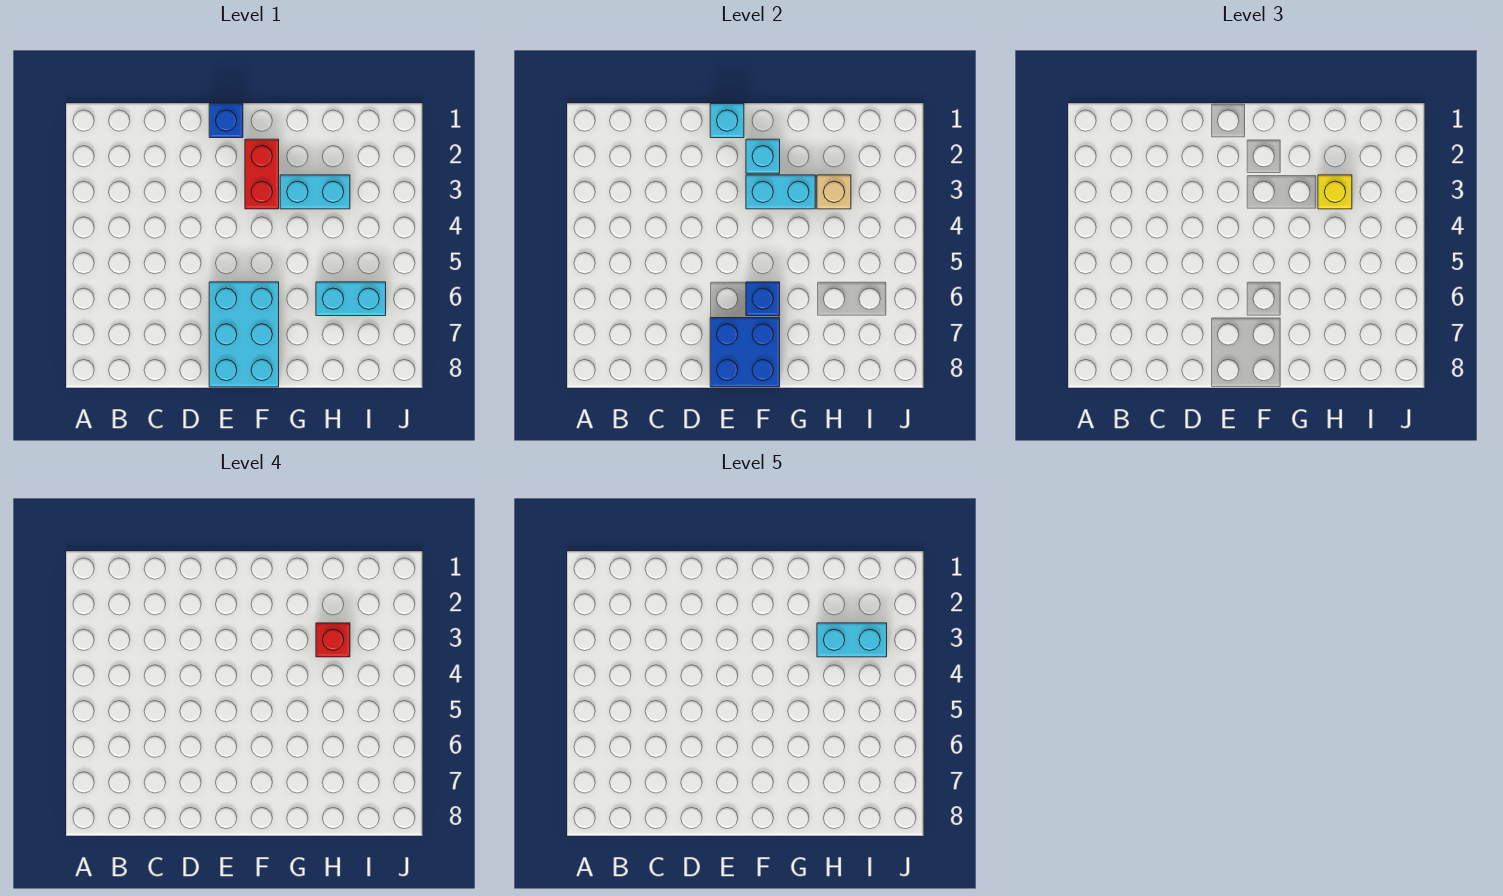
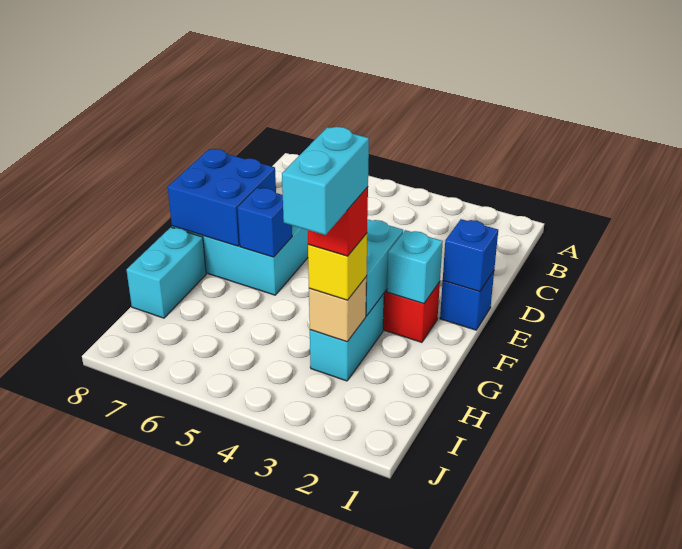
cyan 1x1 brick [710,104,744,138] -> blue 1x1 brick [443,219,498,292]
cyan 1x2 brick [316,282,386,316] -> cyan 1x2 brick moved to [126,227,206,318]

